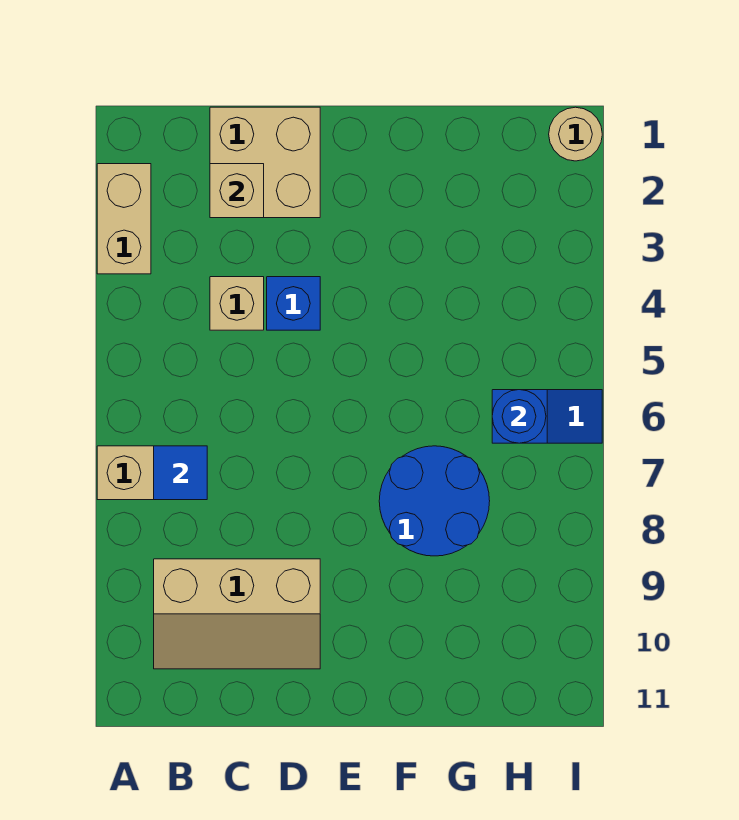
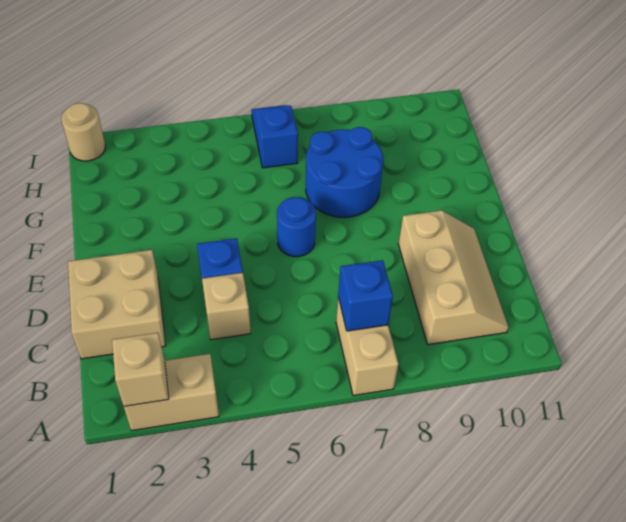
blue 1x1 tile [154,446,207,500] -> blue 1x1 brick [338,260,393,331]
tan 1x1 brick [210,164,264,218] -> tan 1x1 brick moved to [112,333,169,406]
blue 1x1 round brick [492,390,546,443] -> blue 1x1 round brick moved to [277,197,316,257]

